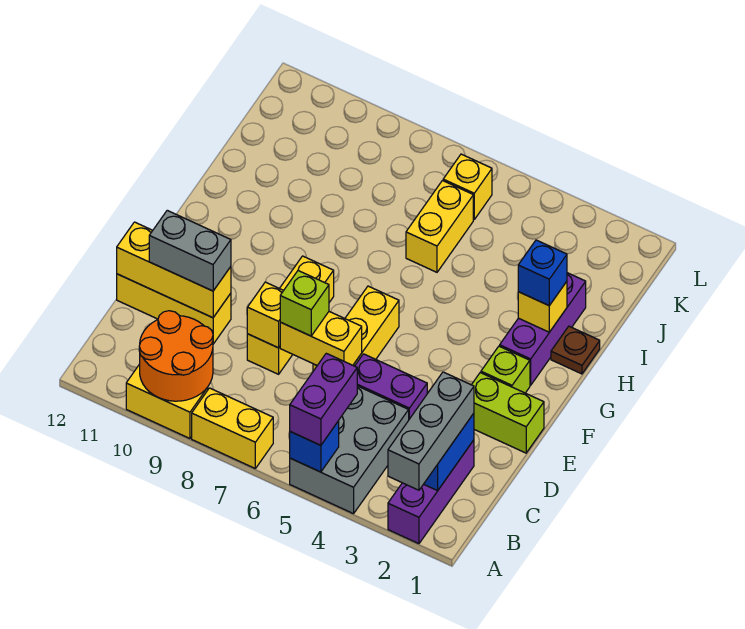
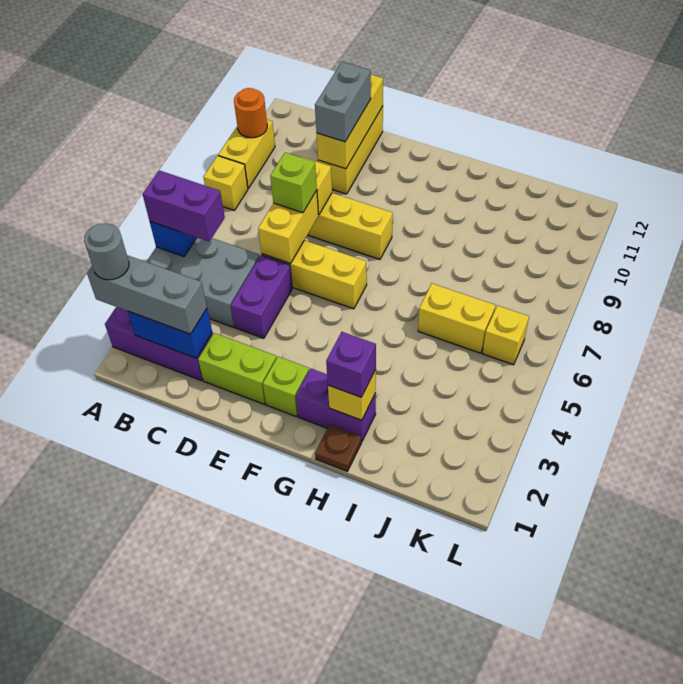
none -> grey 1x1 round brick [84,223,129,280]
yellow 1x2 brick [192,388,273,468] -> yellow 1x1 brick [203,156,248,210]
orange 2x2 round brick [139,311,213,401] -> orange 1x1 round brick [234,88,267,138]
lime 1x2 brick [472,373,544,453] -> lime 1x2 brick turned to [198,333,277,404]
purple 1x3 brick [500,273,586,385] -> purple 1x2 brick [296,369,376,441]
blue 1x1 brick [518,240,567,305] -> purple 1x1 brick [326,332,376,397]

